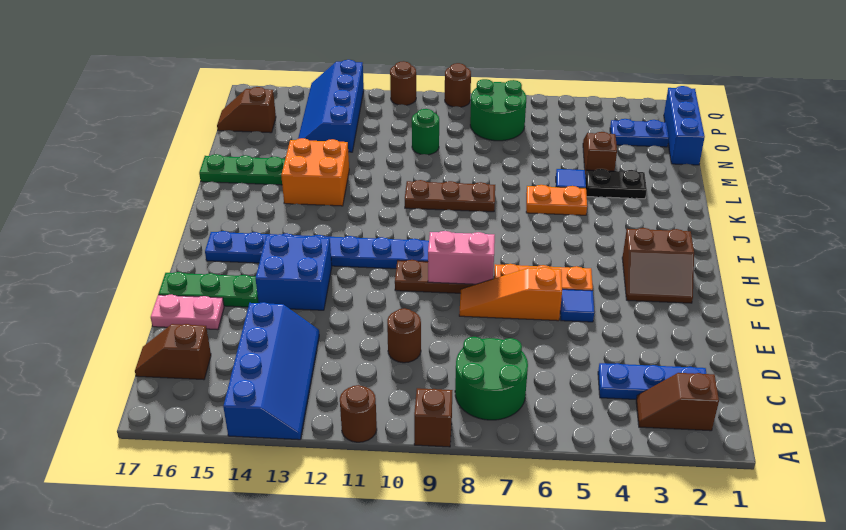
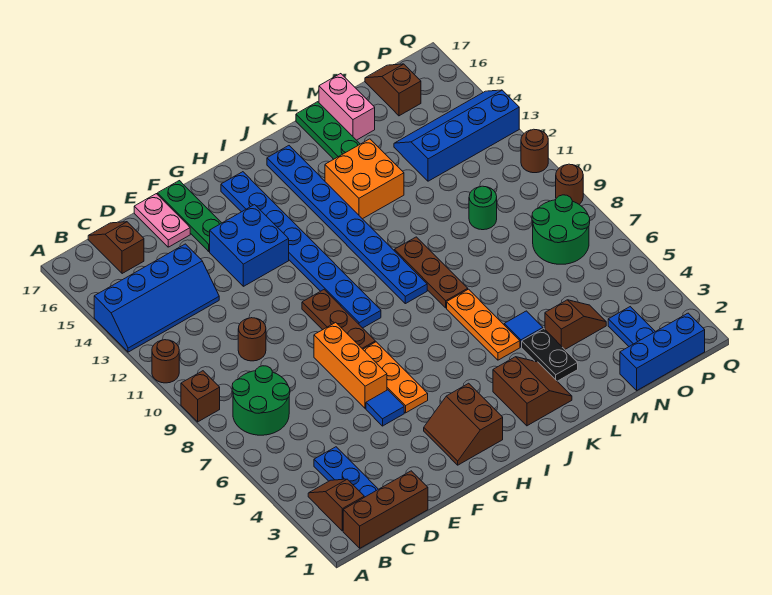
none -> brown 1x3 brick [343,471,428,548]
orange 1x3 slope [459,267,562,321] -> orange 1x3 brick [314,322,387,409]
pink 1x2 brick [428,231,495,284] -> pink 1x2 brick moved to [319,74,375,140]
none -> brown 2x2 slope [493,357,572,426]
none -> blue 1x8 plate [267,146,427,304]
orange 1x2 plate [526,185,587,215] -> orange 1x3 plate [447,289,520,360]

